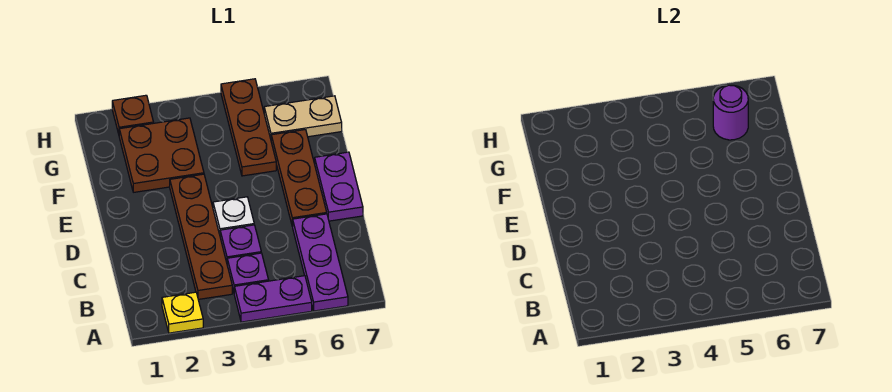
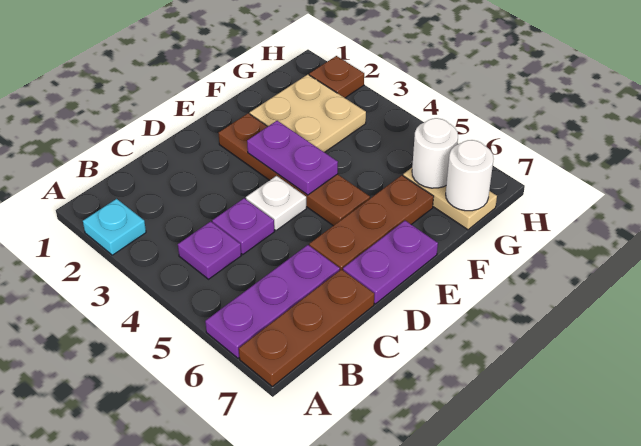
yellow 1x1 plate [162,292,203,333] -> cyan 1x1 plate [83,199,146,255]
purple 1x2 plate [234,276,312,322] -> purple 1x2 plate moved to [247,121,338,195]
brown 1x4 plate [170,174,232,299] -> brown 1x4 plate turned to [219,113,370,226]
brown 2x2 plate [119,118,204,192] -> tan 2x2 plate [250,75,366,152]
brown 1x3 plate [221,79,276,176] -> brown 1x3 plate moved to [239,269,374,386]
purple 1x1 round brick [713,85,748,140] -> white 1x1 round brick [412,118,458,188]
none -> white 1x1 round brick [446,140,494,211]

